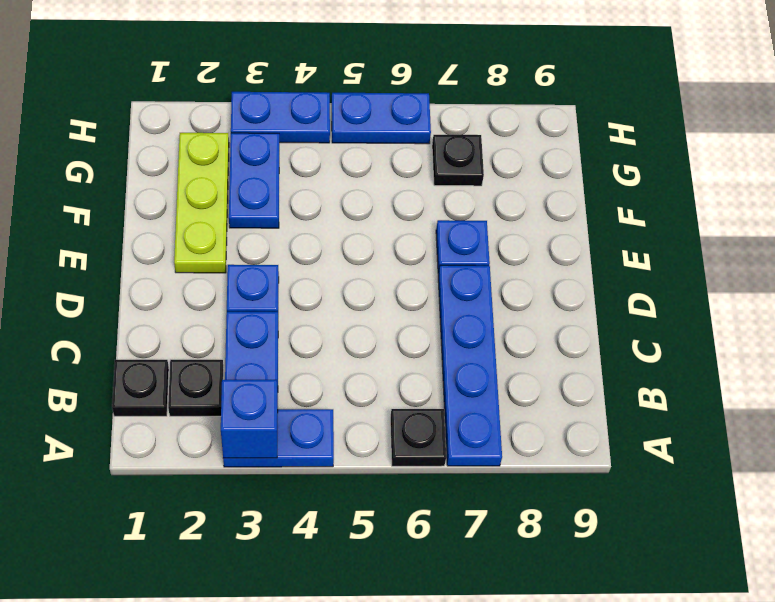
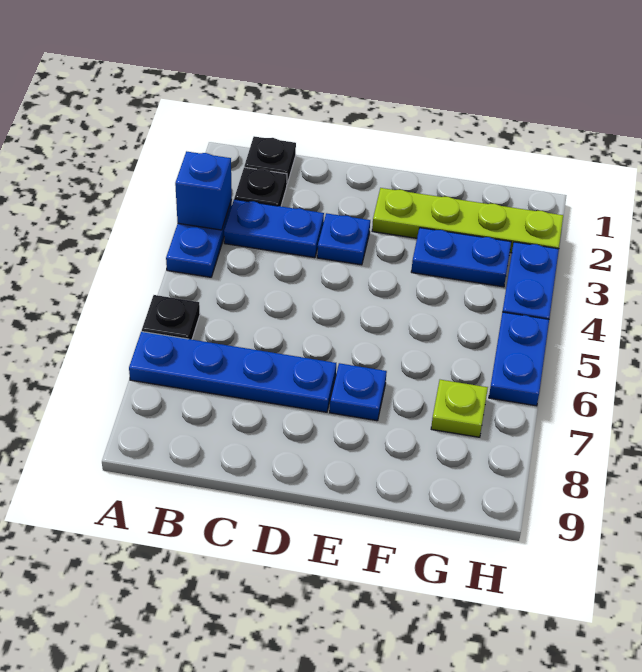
lime 1x3 plate [174,133,229,273] -> lime 1x4 plate [372,188,563,253]
black 1x1 plate [432,135,484,186] -> lime 1x1 plate [431,380,488,437]

